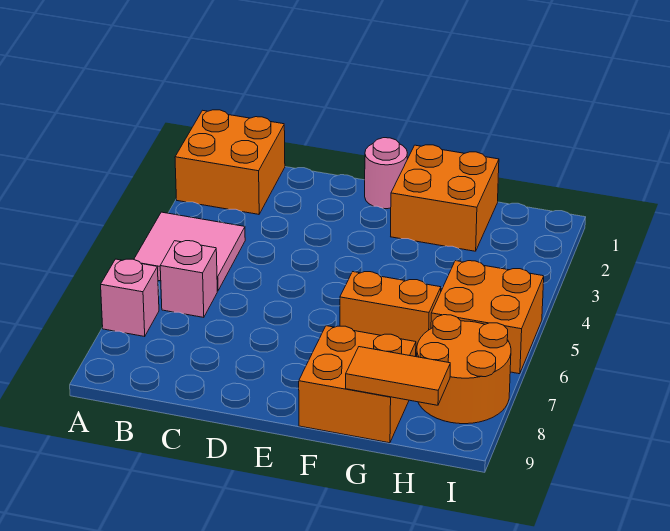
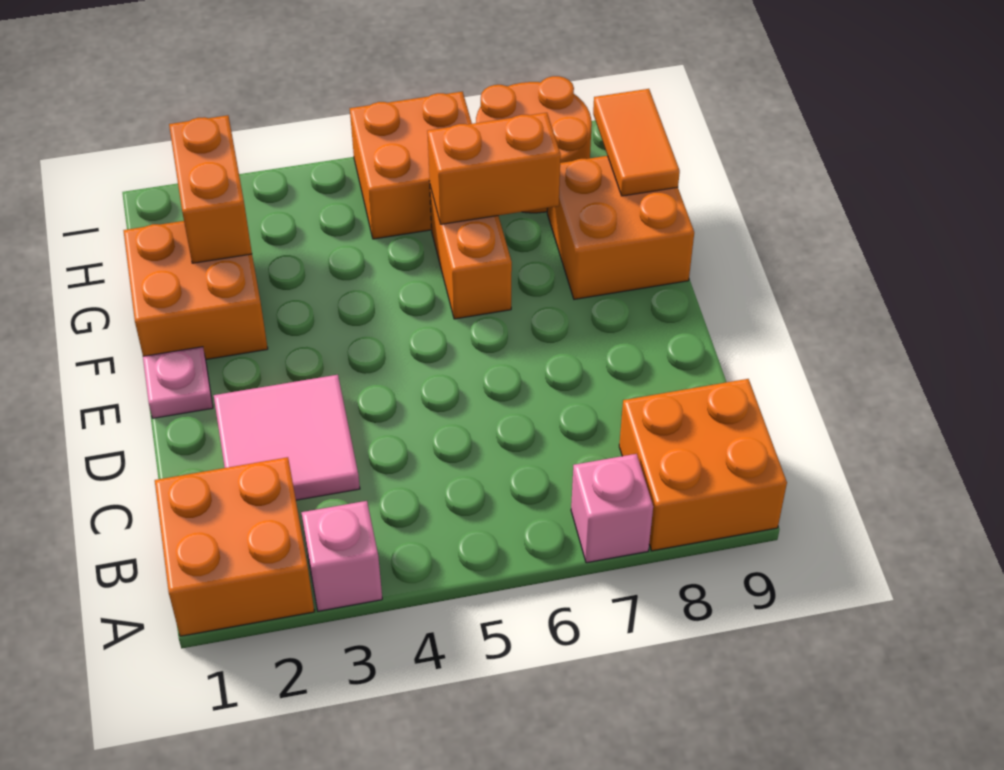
pink 2x2 tile [134,212,245,291] -> pink 2x2 tile moved to [214,375,360,500]
none -> orange 2x2 brick [619,379,787,551]
pink 1x1 brick [160,241,217,317] -> pink 1x1 brick moved to [301,501,382,611]
pink 1x1 round brick [365,138,407,209] -> pink 1x1 plate [143,347,213,418]
none -> orange 1x2 brick [169,115,252,263]
none -> orange 1x2 brick [427,113,561,224]

